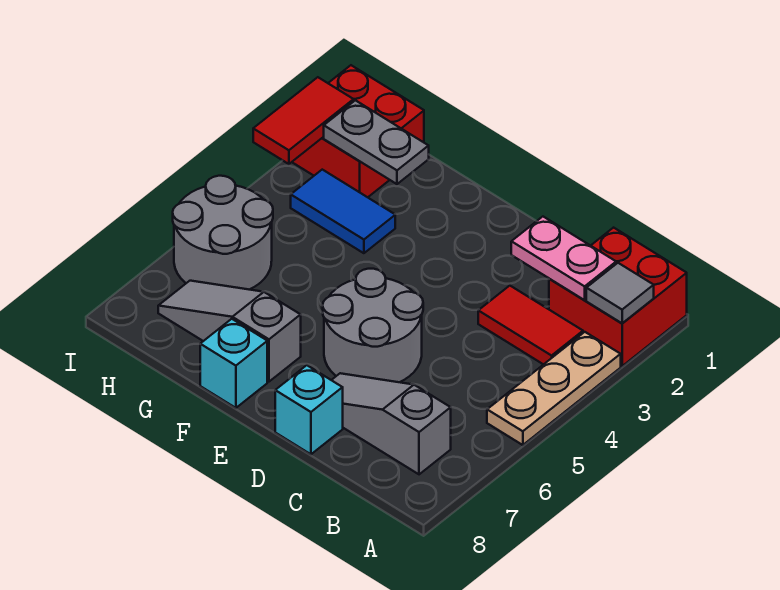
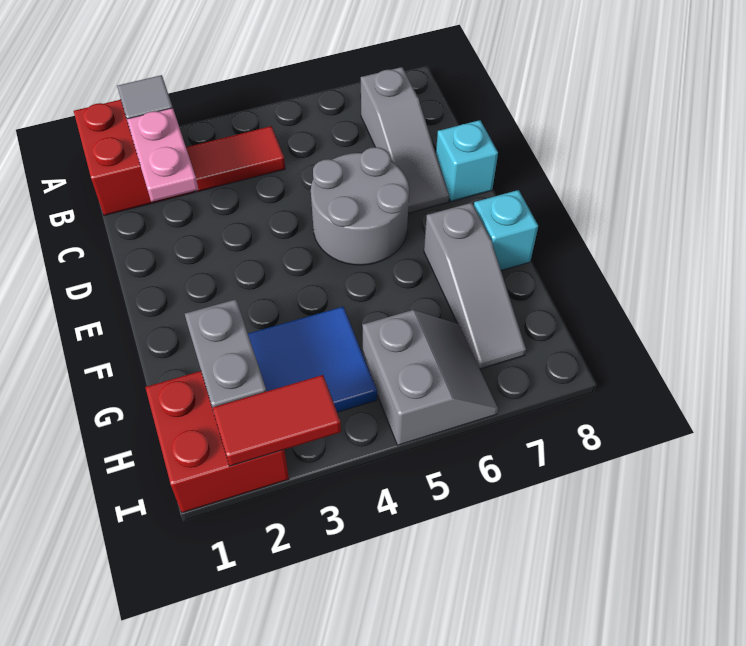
tan 1x3 plate [487,332,621,445] -> none
red 1x2 tile [478,286,583,365] -> red 1x2 tile turned to [186,126,285,192]
blue 1x2 tile [291,170,395,253] -> blue 2x2 tile [248,307,377,412]
grey 2x2 round brick [173,176,273,290] -> grey 2x2 slope [362,310,498,445]

